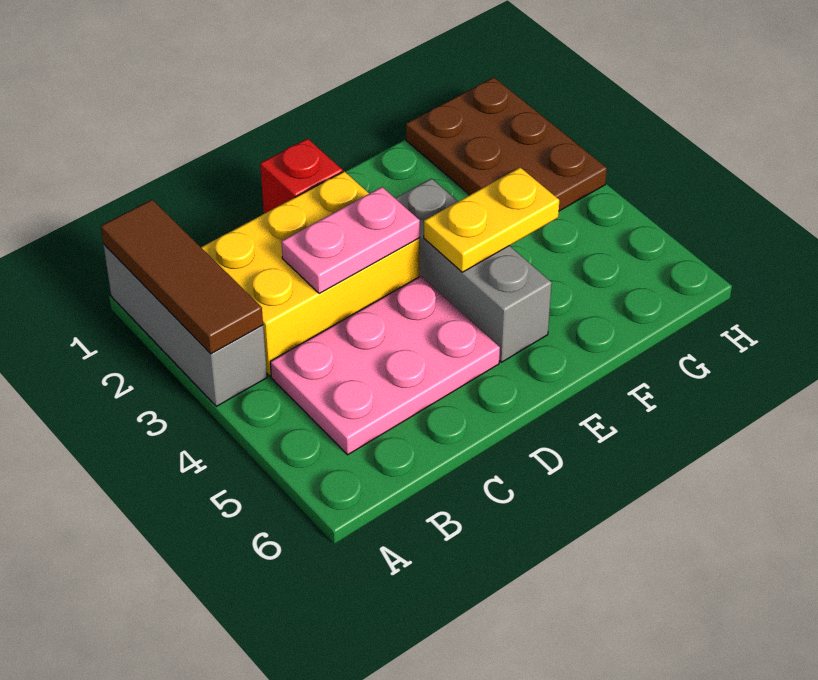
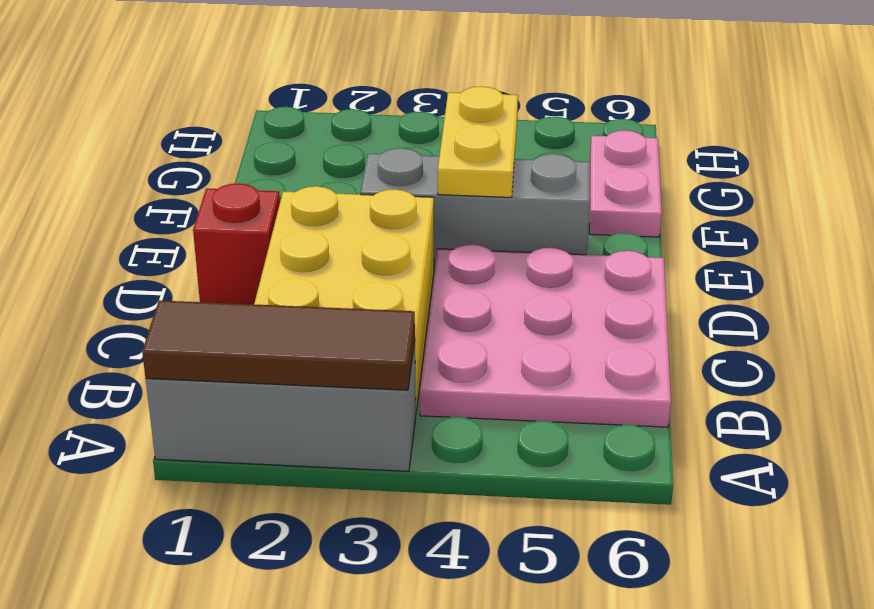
pink 2x3 plate [270,276,500,455] -> pink 3x3 plate [420,244,671,427]
pink 1x2 plate [281,187,420,294] -> pink 1x2 plate moved to [589,130,662,237]
brown 2x3 plate [406,77,607,211] -> none

